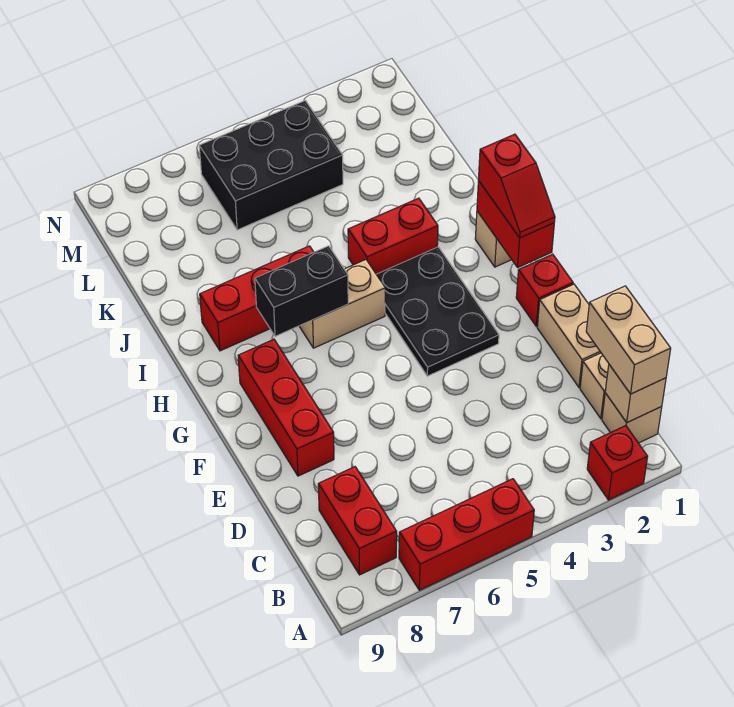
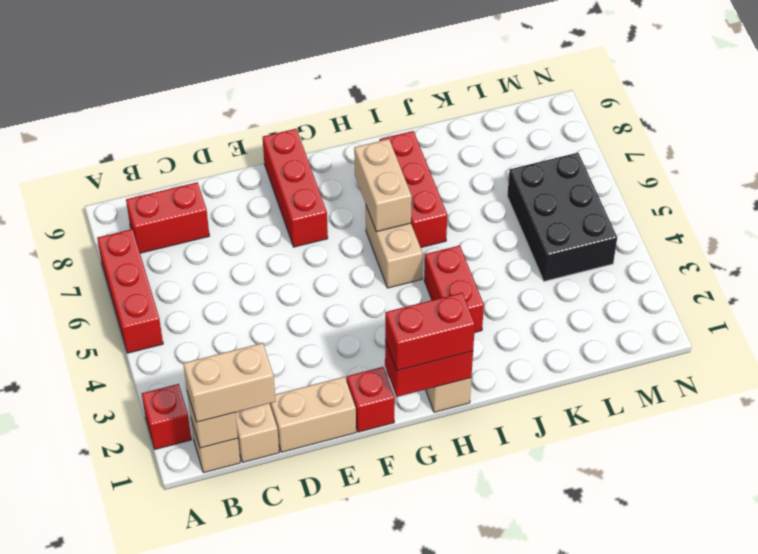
red 1x3 brick [238,339,334,476] -> red 1x3 brick turned to [263,129,328,247]
black 2x3 plate [376,247,499,376] -> none
red 1x2 slope [478,134,555,238] -> red 1x2 brick [385,293,475,371]
black 1x2 brick [255,246,348,336] -> tan 1x2 brick [354,139,412,232]

